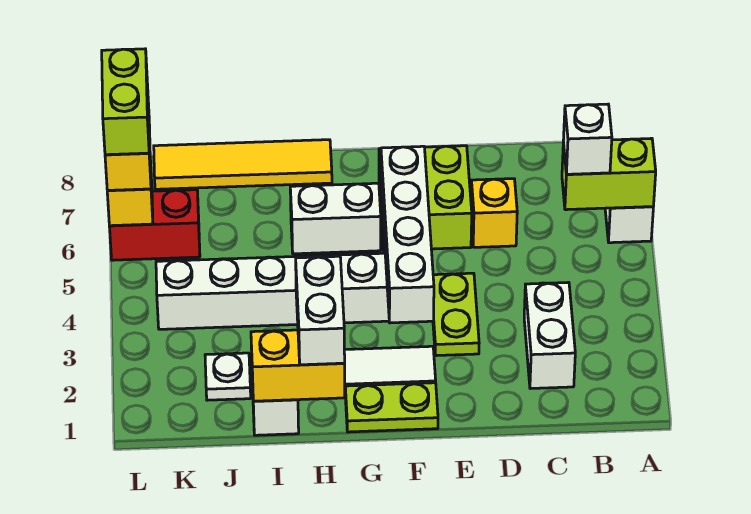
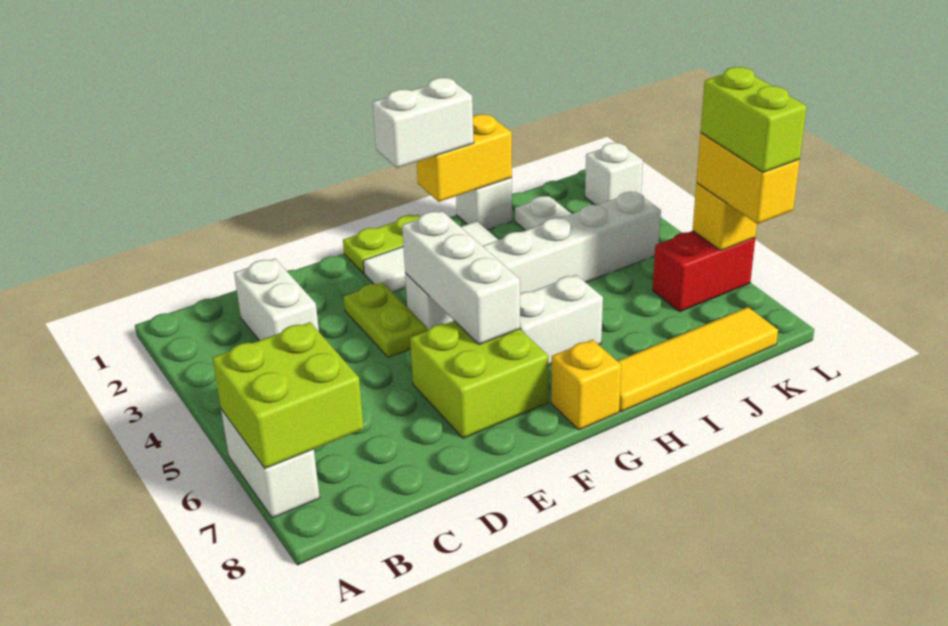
lime 1x2 brick [562,138,656,210] -> lime 2x2 brick [212,322,364,468]
white 1x1 brick [563,104,612,174] -> white 1x1 brick moved to [585,143,643,205]
yellow 1x1 brick [471,179,517,247] -> yellow 1x1 brick moved to [551,340,621,430]
white 1x4 brick [381,146,434,323] -> white 1x3 brick [402,211,520,345]
white 1x2 brick [296,256,345,365] -> white 1x2 brick turned to [373,78,474,168]

